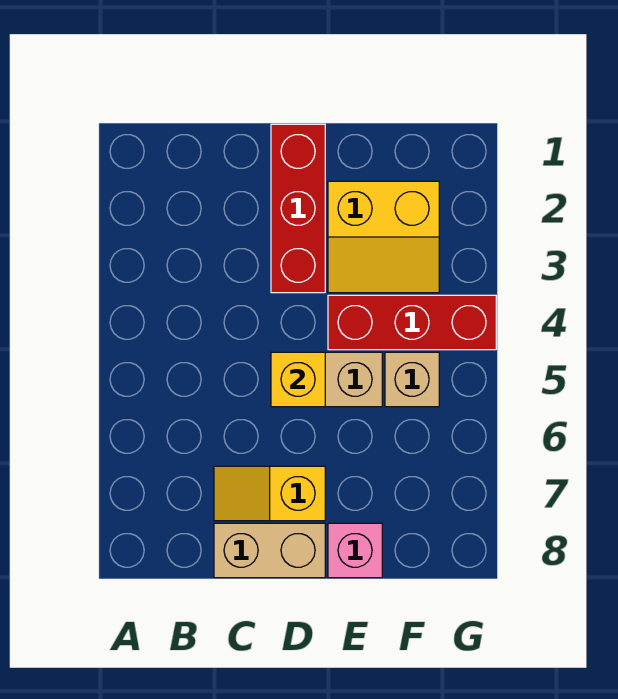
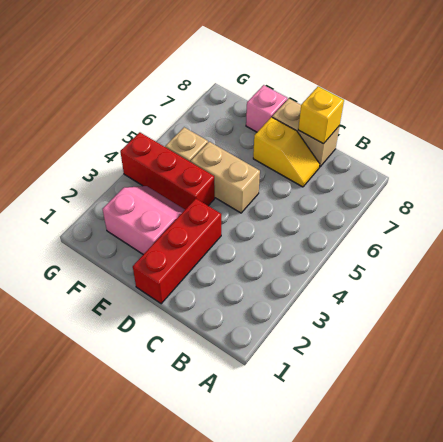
yellow 1x1 brick [271,352,325,407] -> yellow 1x1 brick moved to [298,86,344,144]
yellow 2x2 slope [328,181,439,293] -> pink 2x2 slope [103,186,185,254]

